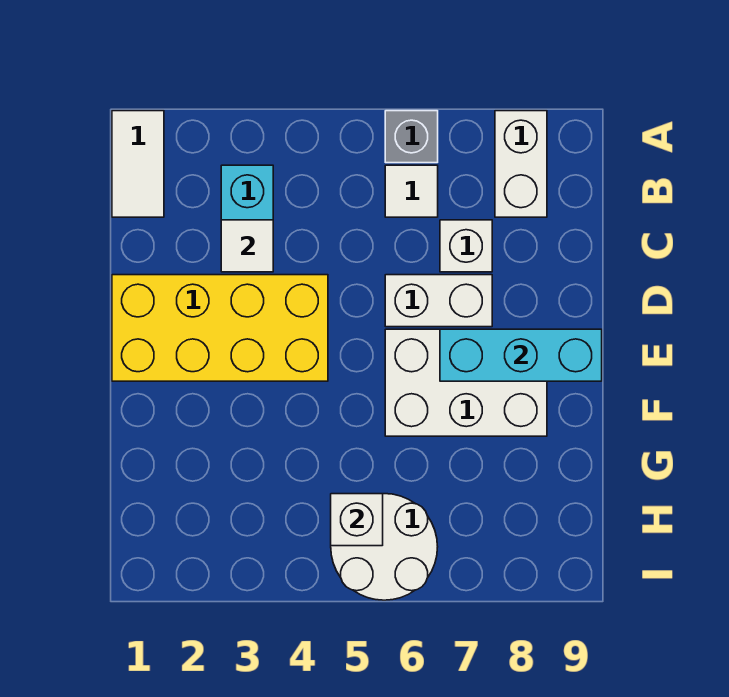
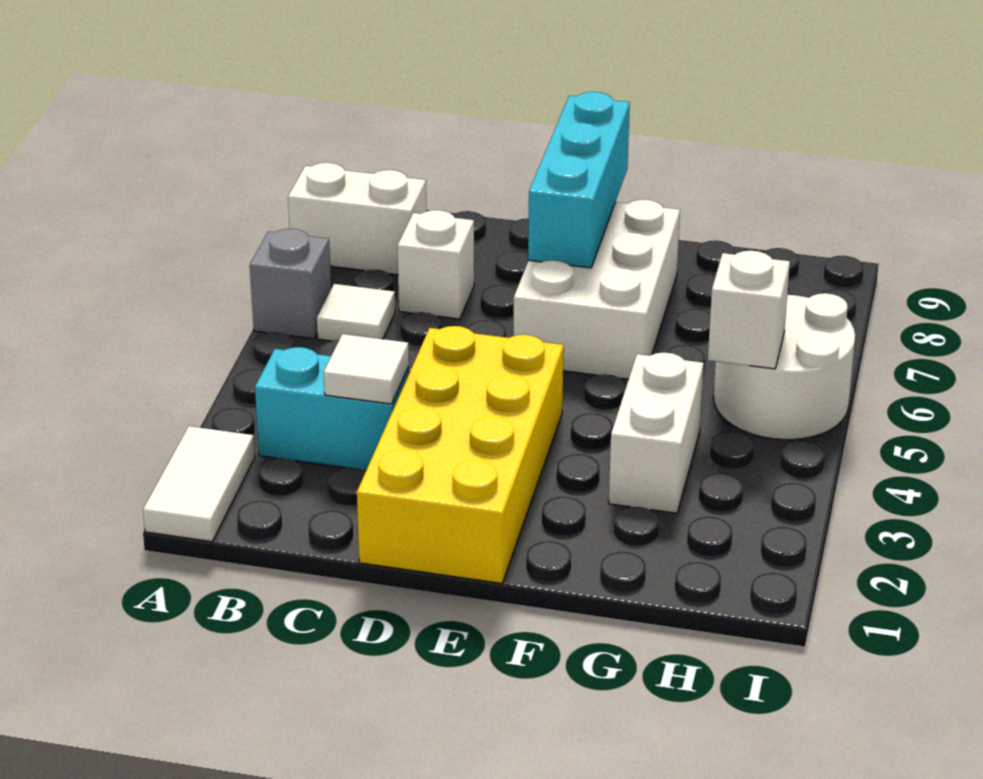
white 1x2 tile [112,111,164,217] -> white 1x2 tile turned to [143,426,255,542]
white 1x2 brick [385,275,492,327] -> white 1x2 brick moved to [609,353,704,513]

